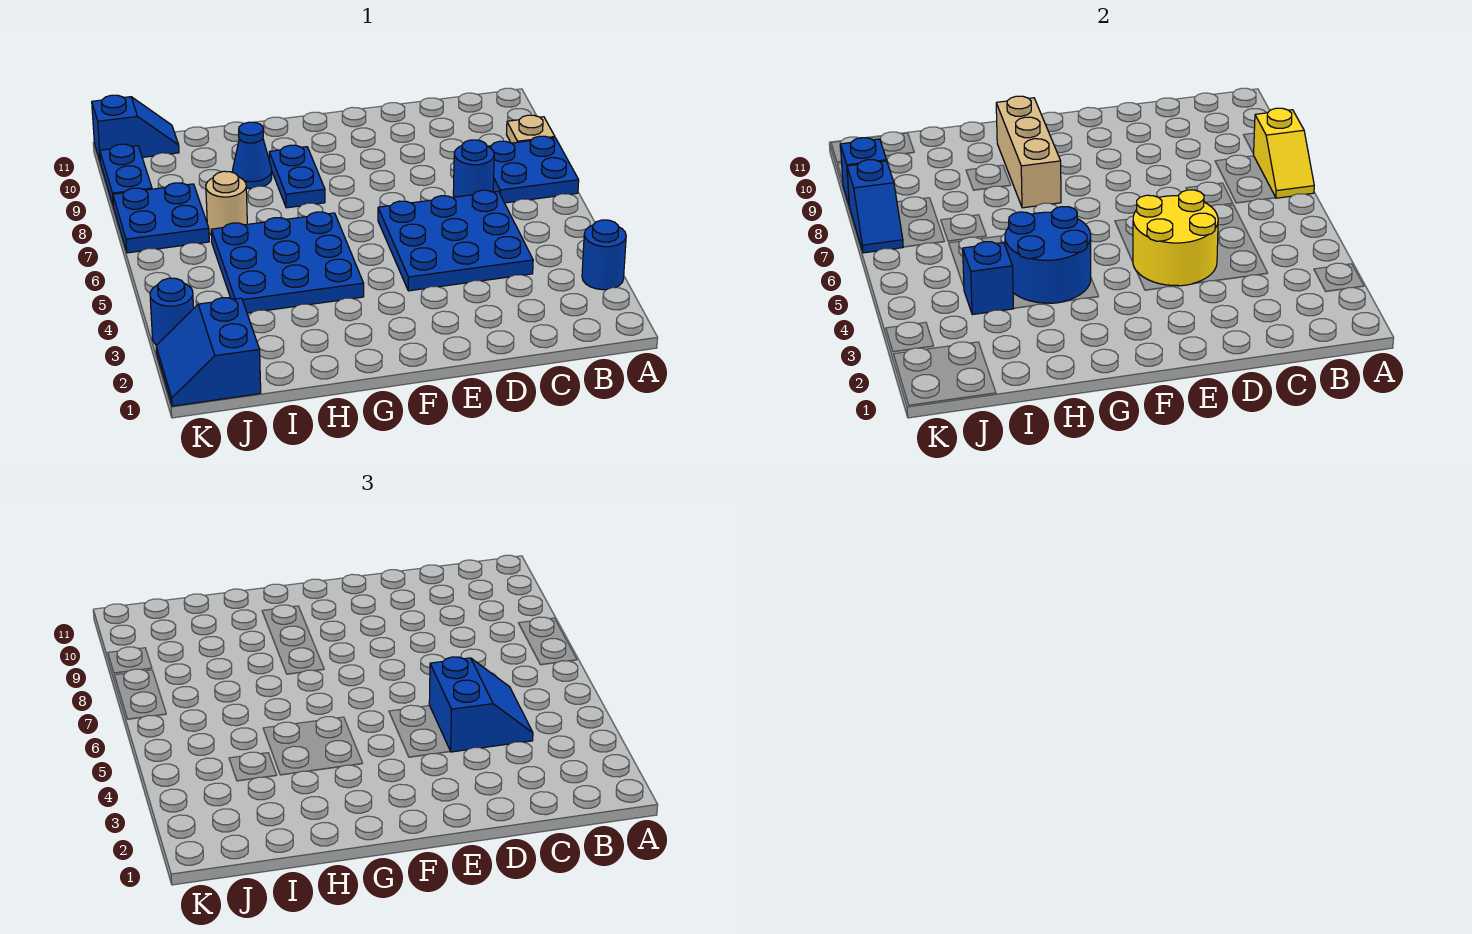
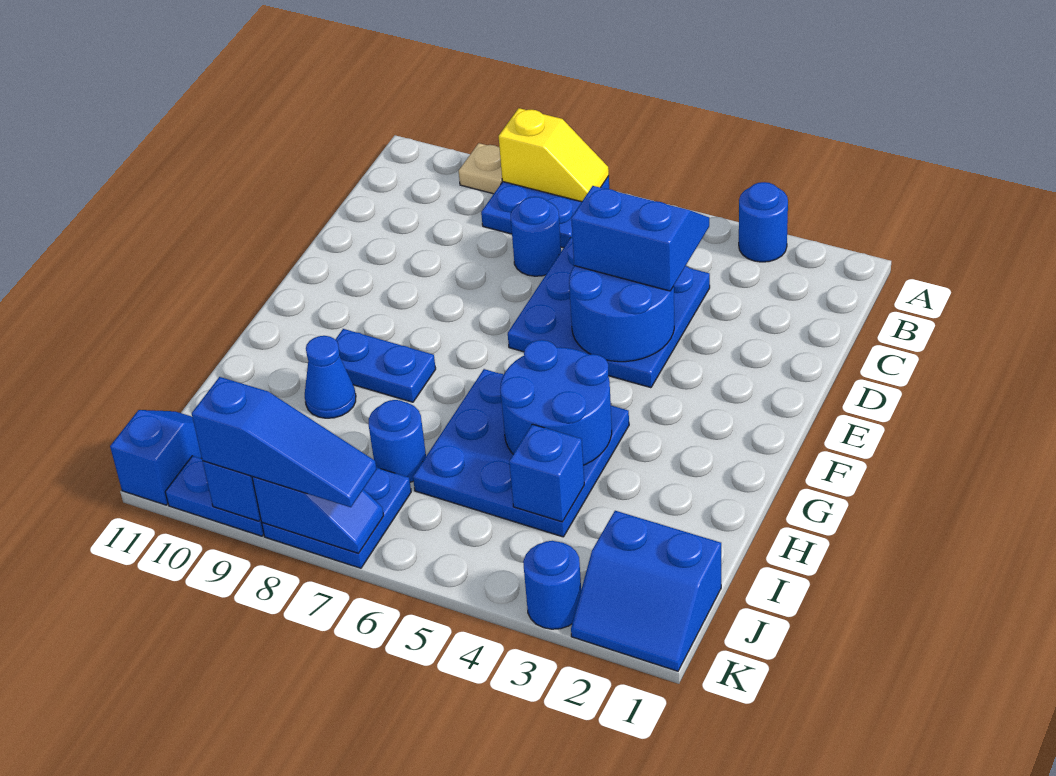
yellow 2x2 round brick [1133,190,1218,286] -> blue 2x2 round brick [569,266,674,362]
tan 1x3 brick [996,96,1061,208] -> none
tan 1x1 round brick [206,171,247,235] -> blue 1x1 round brick [369,400,426,482]
none -> blue 1x3 slope [192,377,377,507]

